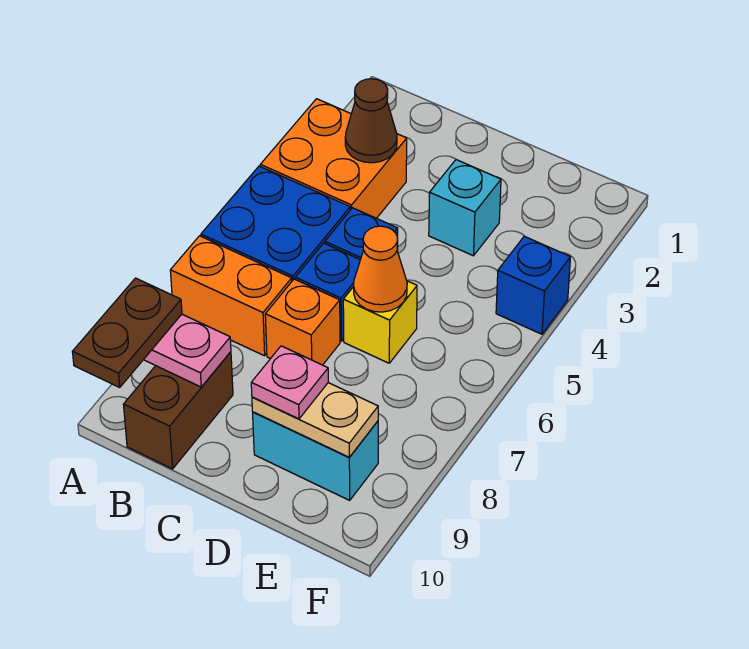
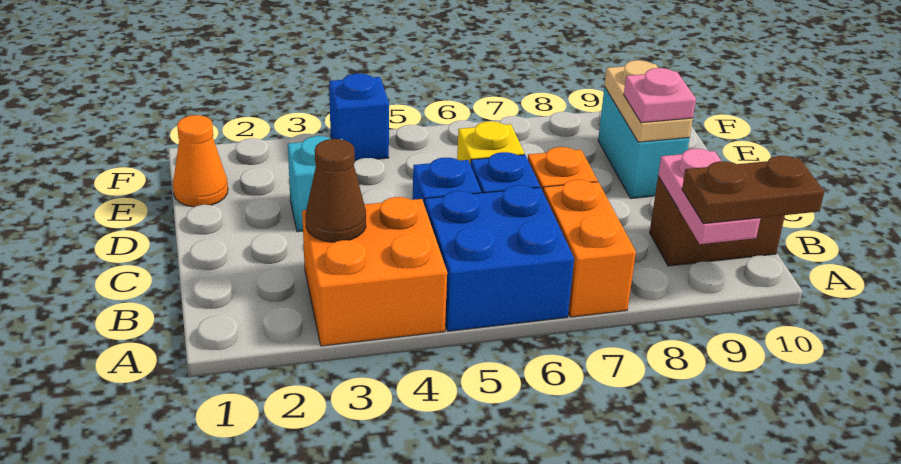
orange 1x1 cone [354,226,407,312] -> orange 1x1 cone moved to [173,115,228,207]

